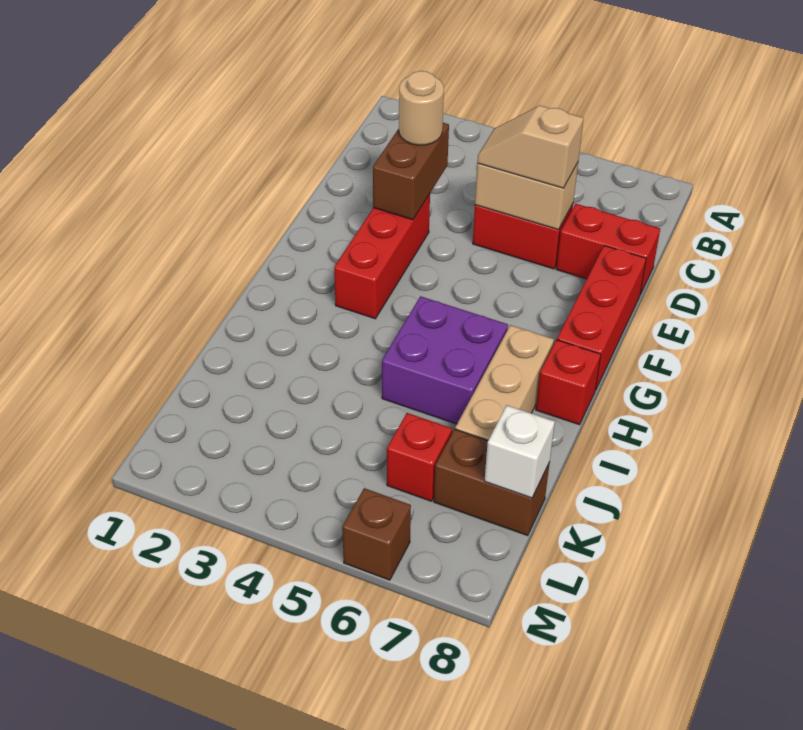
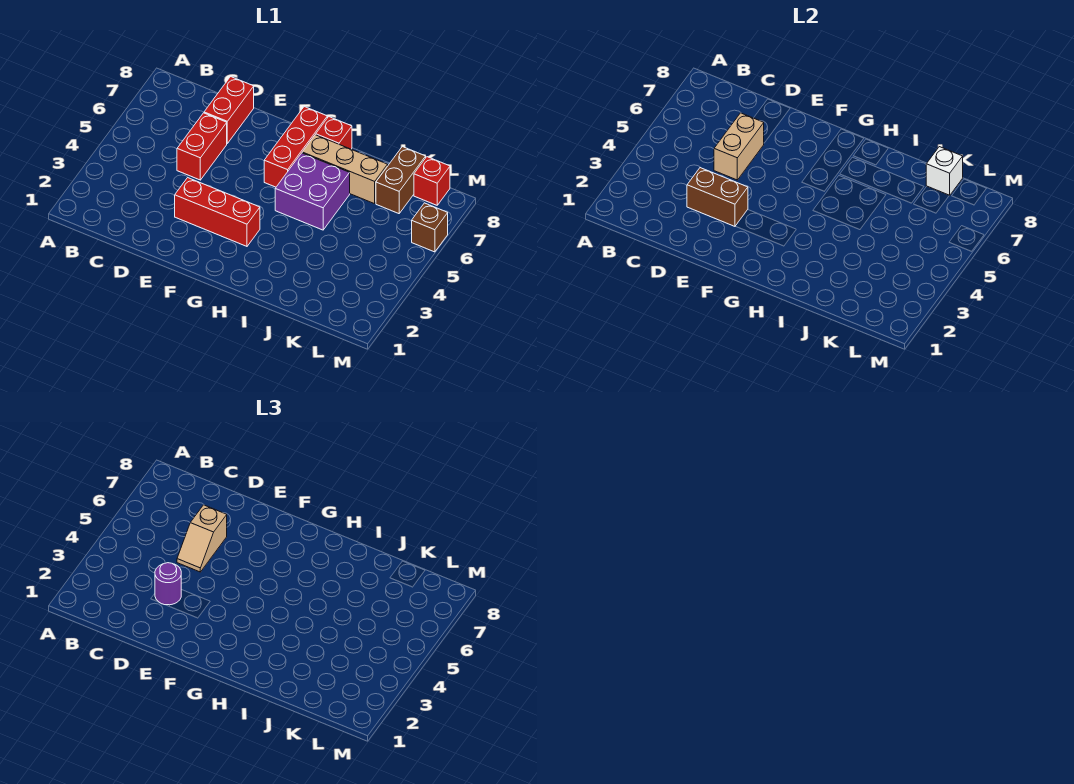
tan 1x1 round brick [399,71,444,145] -> purple 1x1 round brick [155,563,181,605]
red 1x3 brick [557,246,646,390] -> red 1x3 brick turned to [264,107,327,187]
red 1x1 brick [387,413,452,501] -> red 1x1 brick moved to [414,157,450,205]

